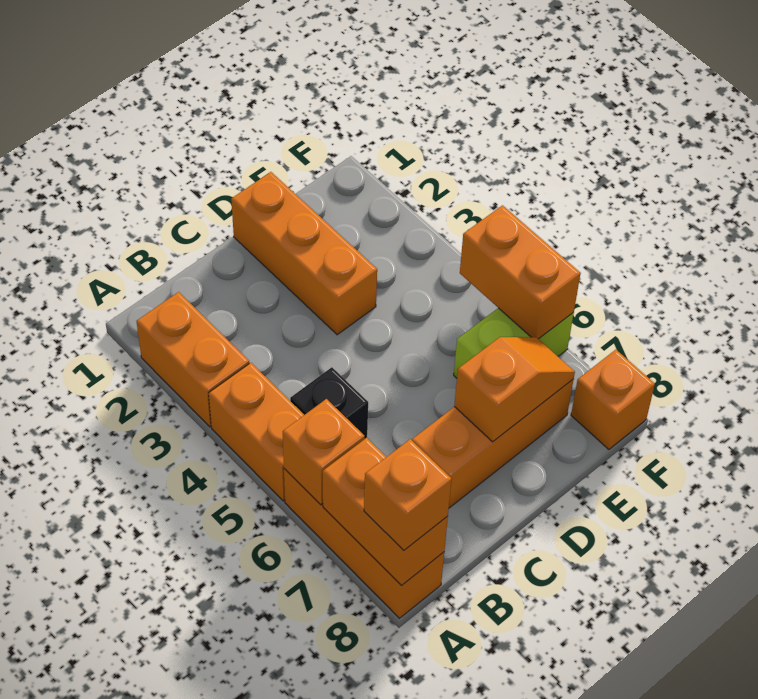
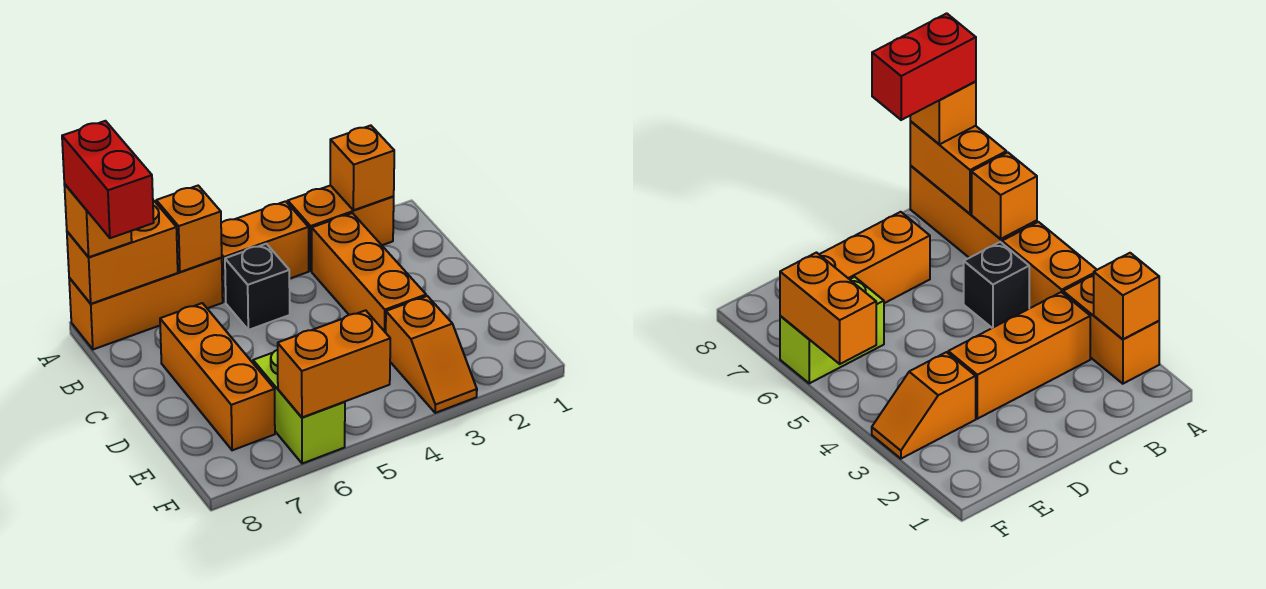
none -> red 1x2 brick [62,121,154,238]
orange 1x3 brick [231,172,377,335] -> orange 1x3 brick turned to [312,213,426,333]
orange 1x2 slope [454,337,575,442] -> orange 1x2 slope moved to [386,296,477,413]
orange 1x1 brick [571,350,655,449] -> orange 1x1 brick moved to [330,125,394,210]

